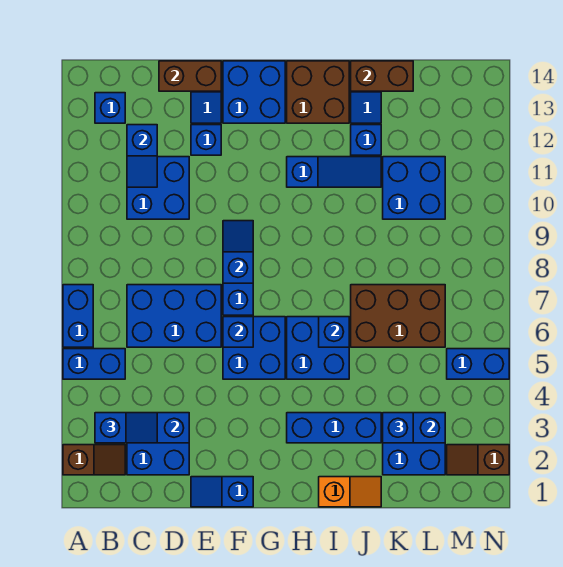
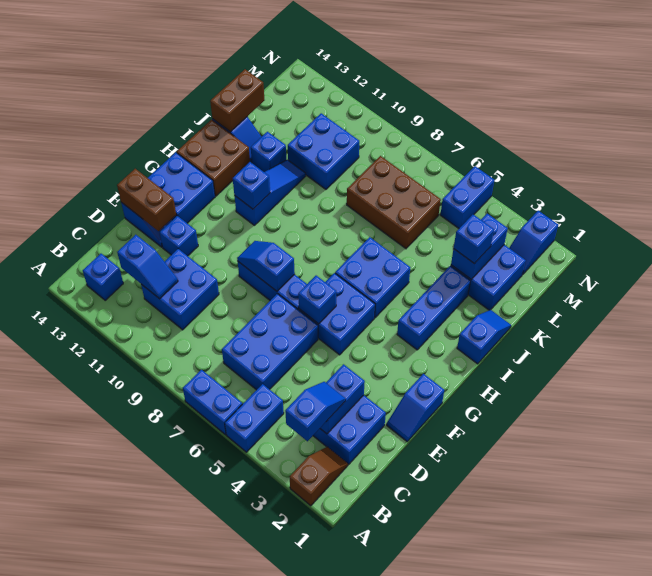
brown 1x2 brick [159,61,221,91] -> brown 1x2 brick turned to [117,169,176,231]
orange 1x2 slope [319,477,381,507] -> blue 1x2 slope [457,310,511,364]
blue 1x1 brick [319,317,349,347] -> blue 1x1 brick moved to [233,162,270,209]
brown 2x3 brick [351,285,445,347] -> brown 2x3 brick turned to [347,156,441,249]
brown 1x2 slope [447,445,509,475] -> blue 1x2 slope [509,211,558,275]

